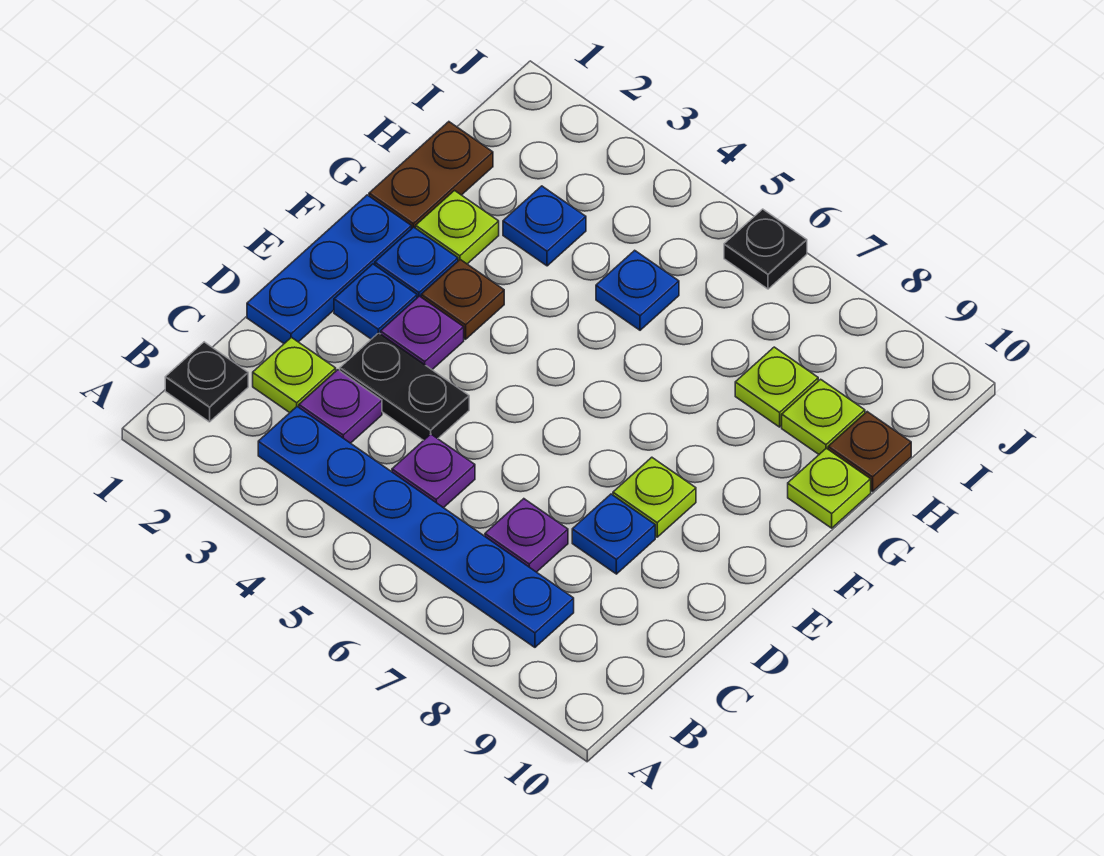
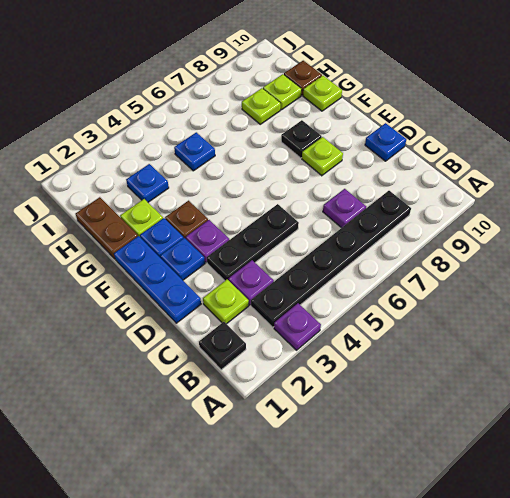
blue 1x6 plate [258,407,574,647] -> black 1x6 plate [251,191,411,327]
purple 1x1 plate [392,434,475,508] -> purple 1x1 plate moved to [274,303,321,350]
black 1x2 plate [340,333,469,440] -> black 1x3 plate [207,204,299,281]
blue 1x1 plate [572,494,655,574] -> blue 1x1 plate moved to [365,123,406,161]
black 1x1 plate [724,209,807,289] -> black 1x1 plate moved to [281,120,322,158]

